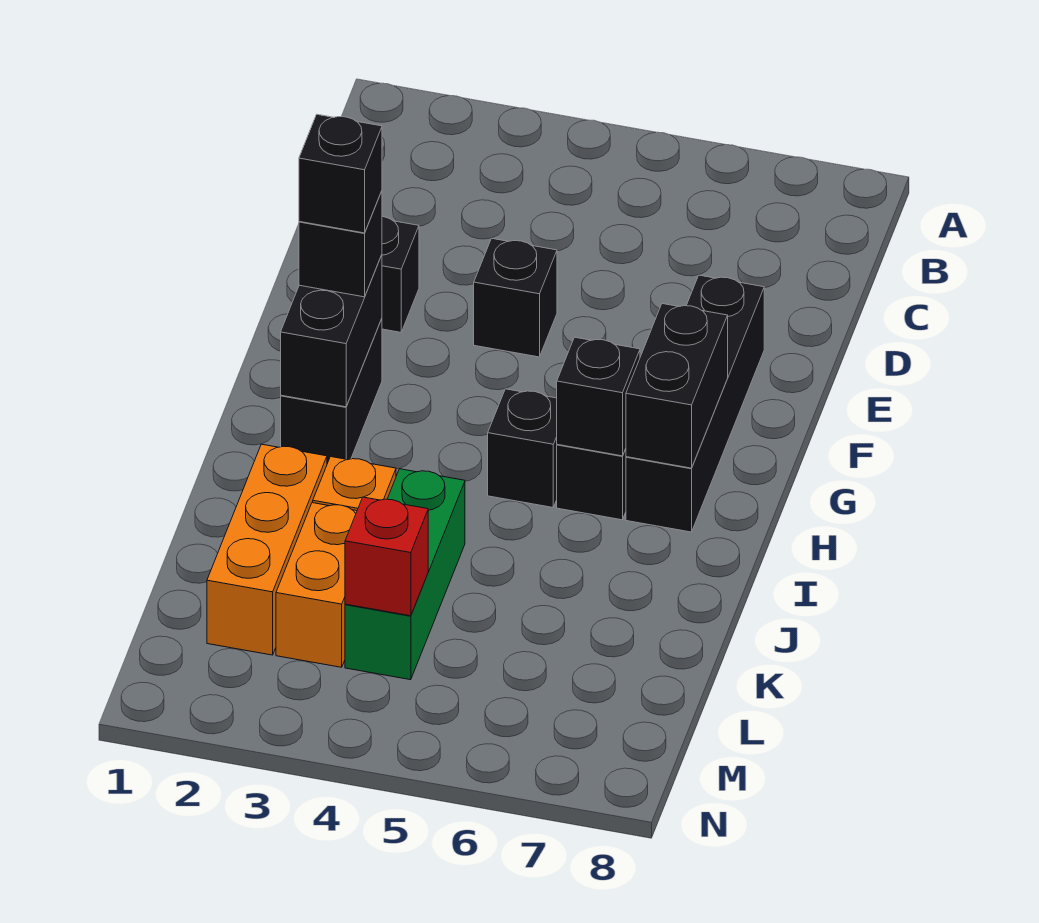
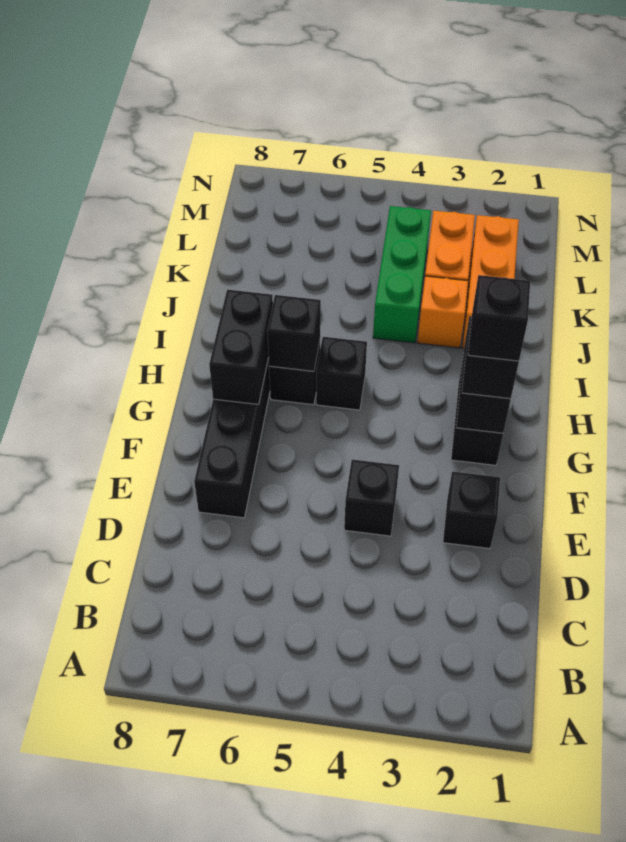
red 1x1 brick [345,497,428,616] -> none

